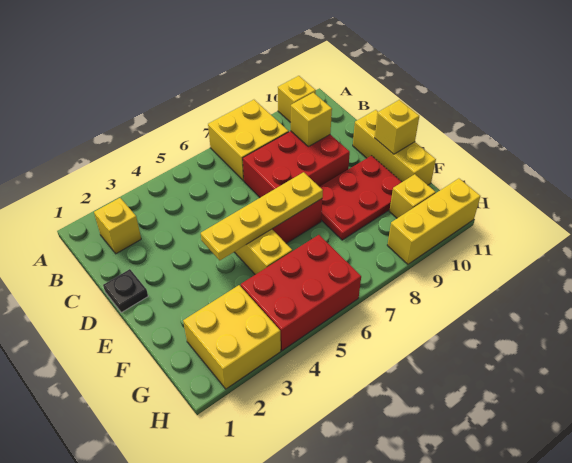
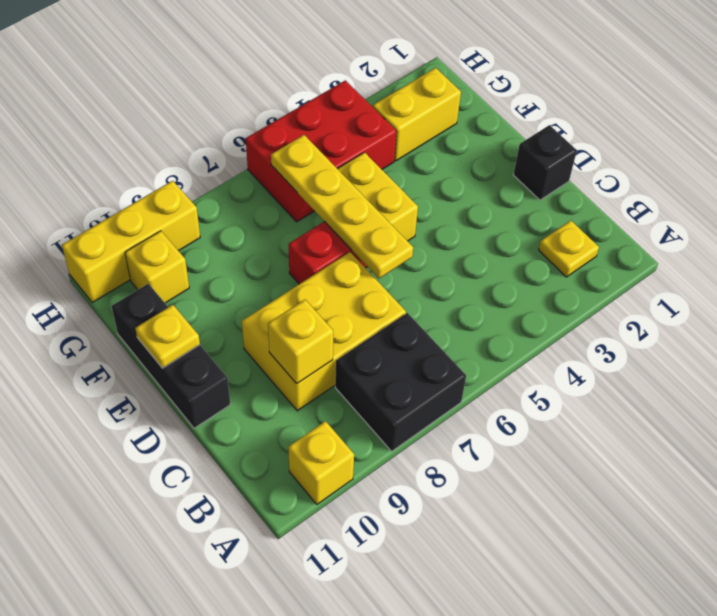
yellow 2x2 brick [208,100,289,181] -> black 2x2 brick [335,313,466,451]
yellow 1x1 brick [94,198,141,254] -> yellow 1x1 plate [539,221,599,277]
red 2x3 brick [243,131,350,197] -> yellow 2x3 brick [242,252,406,411]
black 1x1 plate [103,269,148,313] -> black 1x1 brick [513,125,577,200]
yellow 1x3 brick [353,110,436,185] -> black 1x3 brick [112,284,230,428]
yellow 1x4 plate [201,172,323,260] -> yellow 1x4 plate turned to [271,135,413,279]
red 2x3 plate [320,156,402,240] -> none
yellow 1x1 brick [375,100,419,154] -> yellow 1x1 plate [135,305,200,368]
yellow 2x2 brick [183,285,281,389] -> yellow 1x2 brick [373,68,461,161]

